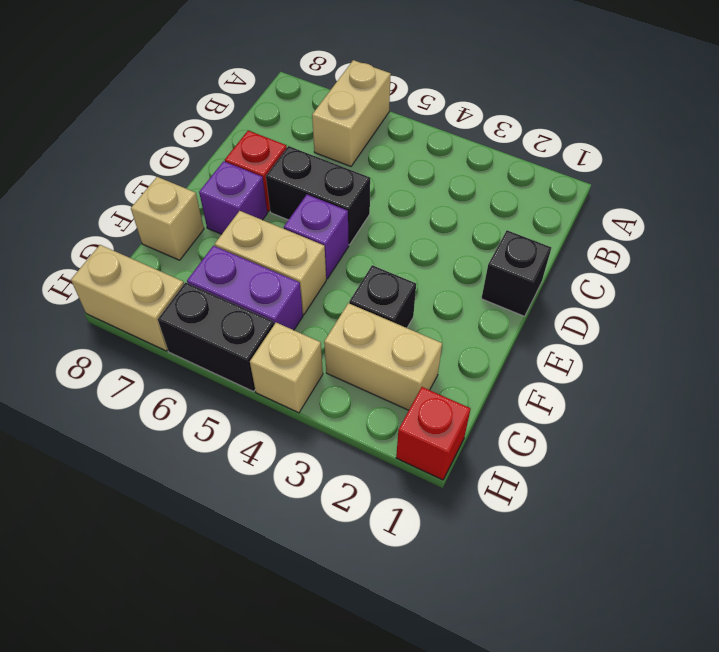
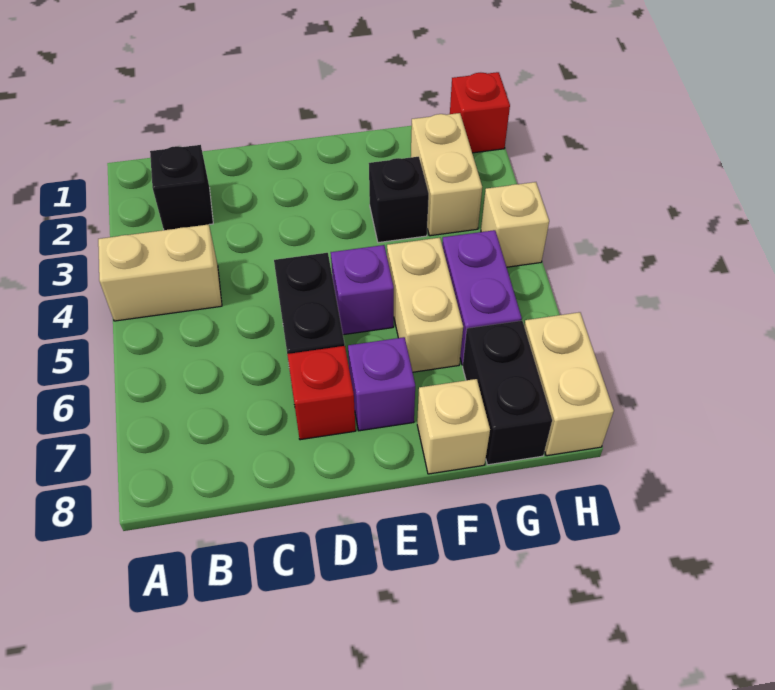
tan 1x2 brick [312,60,391,166] -> tan 1x2 brick moved to [98,224,222,321]
black 1x1 brick [481,230,551,316] -> black 1x1 brick moved to [150,145,213,230]
black 1x2 brick [158,283,274,392] -> black 1x2 brick moved to [463,321,552,465]

